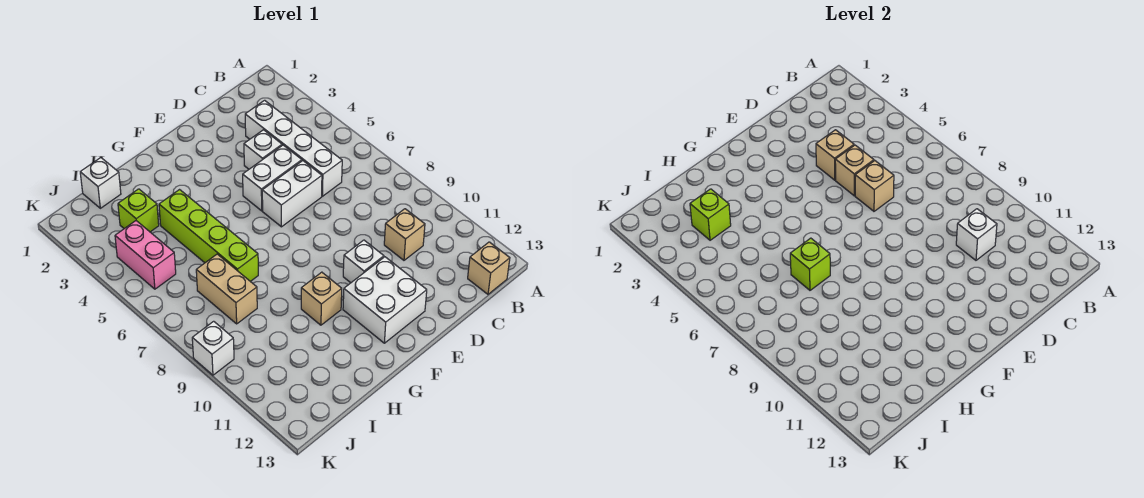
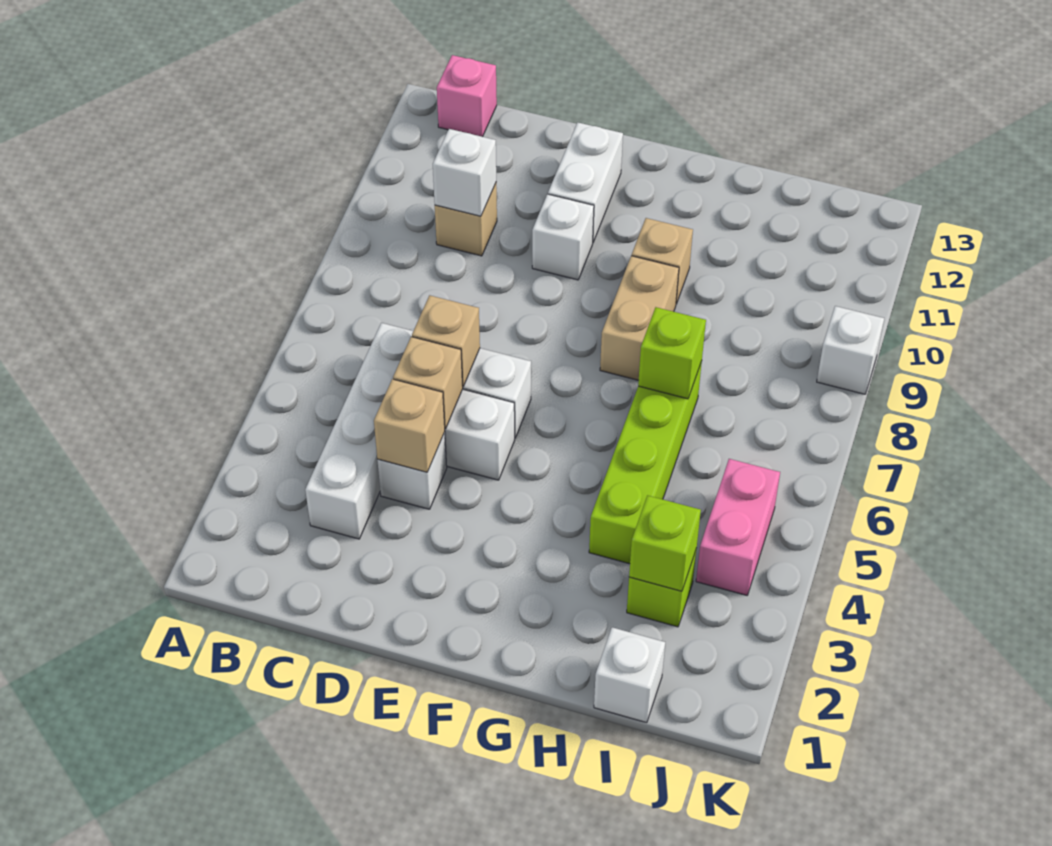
tan 1x1 brick [468,242,510,294] -> pink 1x1 brick [437,55,497,137]
white 2x2 brick [343,257,427,343] -> white 1x2 brick [548,123,623,242]
tan 1x2 brick [196,254,257,324] -> tan 1x2 brick moved to [600,256,679,380]

